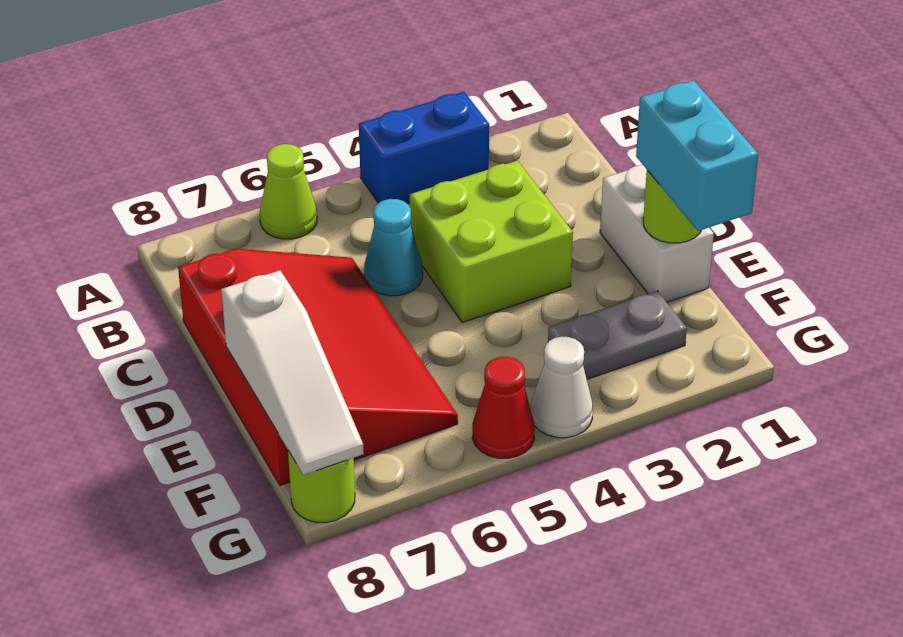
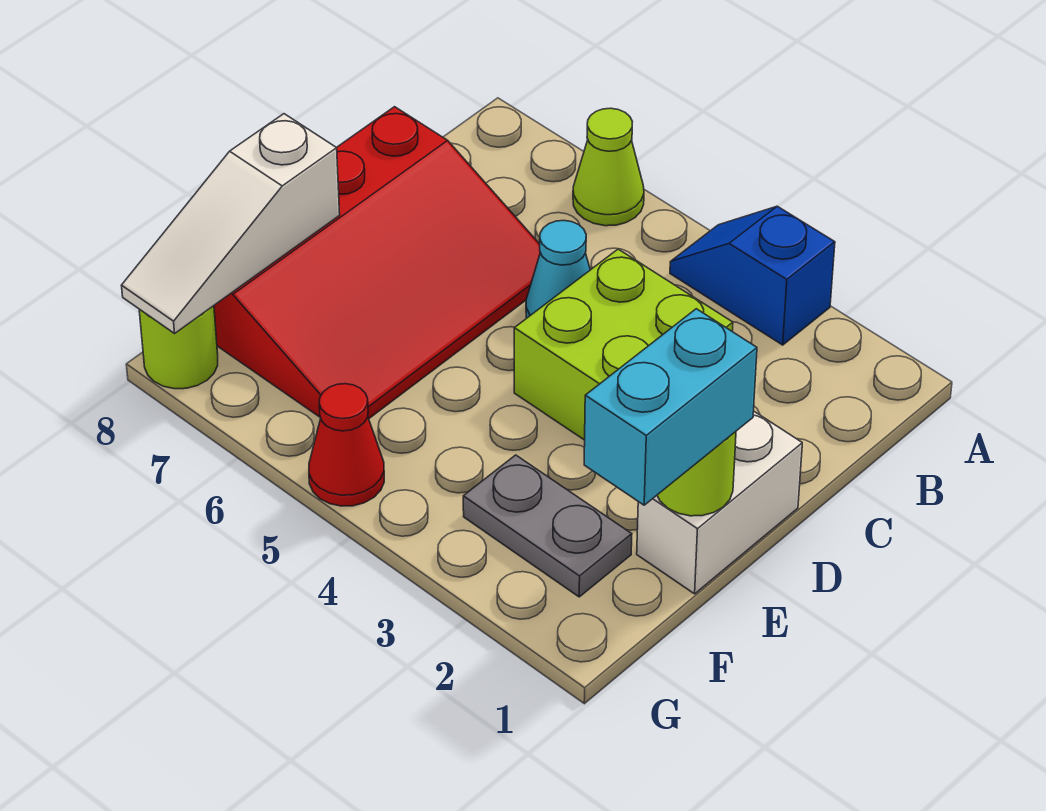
blue 1x2 brick [359,92,489,204] -> blue 1x2 slope [670,206,835,345]
white 1x1 cone [531,337,593,438] -> none

